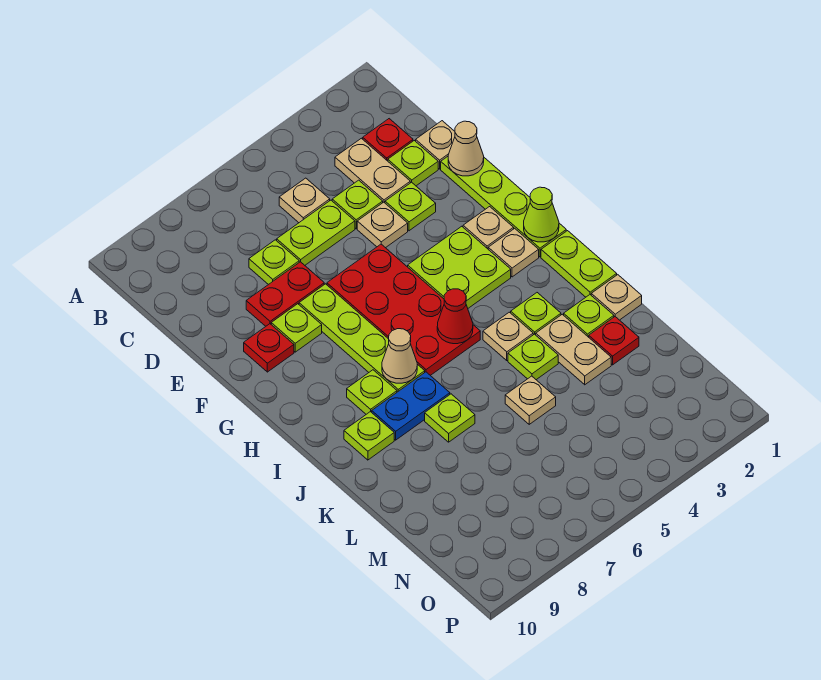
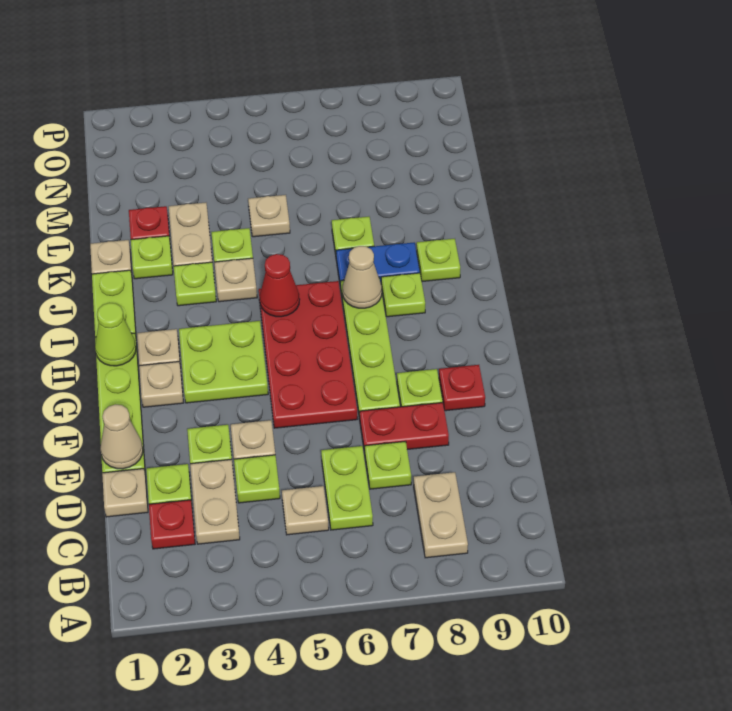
none -> tan 1x2 plate [414,472,468,558]
lime 1x2 plate [277,200,355,265] -> lime 1x2 plate turned to [321,446,373,530]

